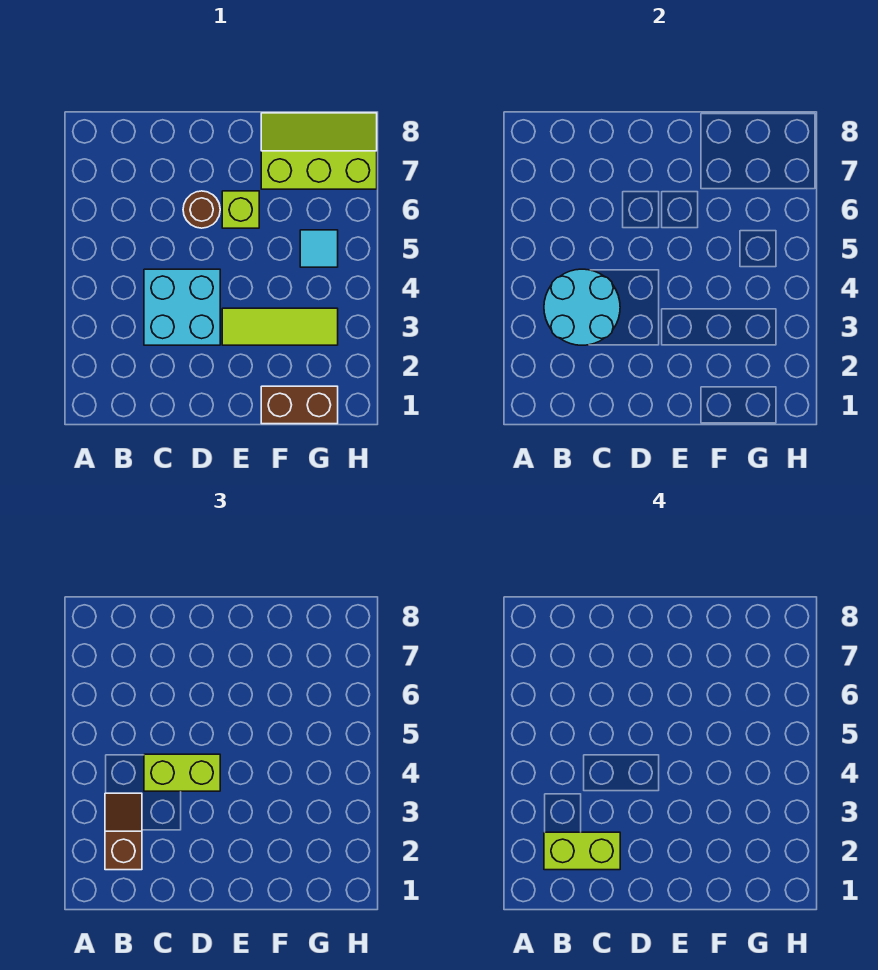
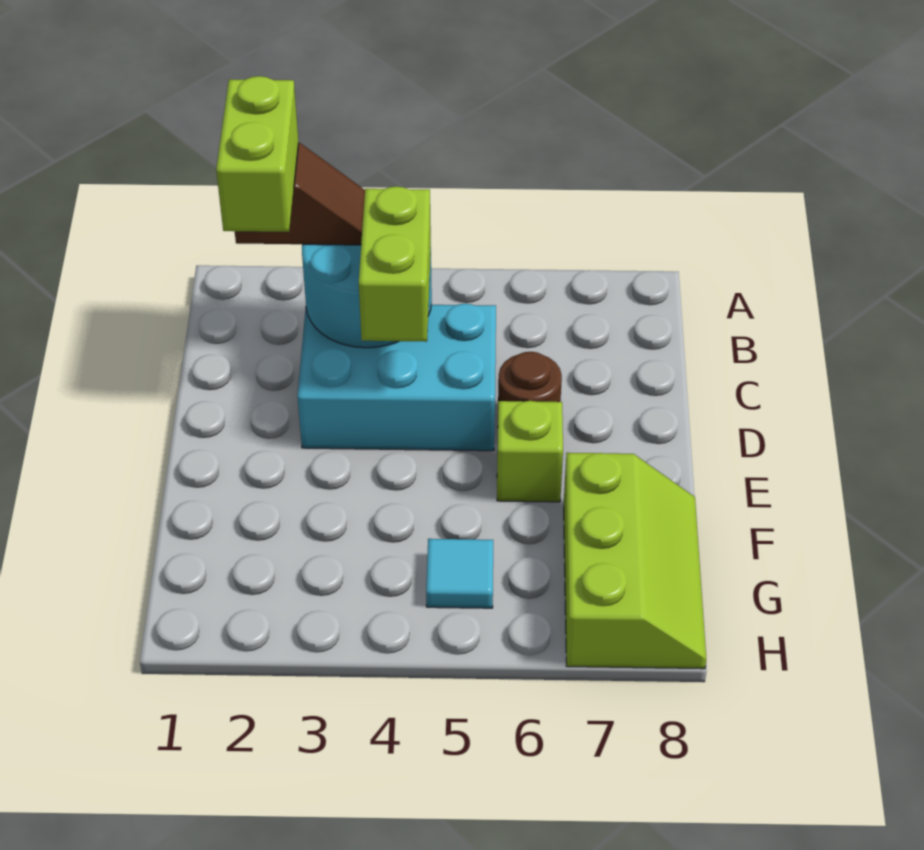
cyan 2x2 brick [144,269,220,345] -> cyan 2x3 brick [297,304,496,451]
lime 1x3 tile [222,308,338,345] -> none
brown 1x2 brick [261,386,338,424] -> none

